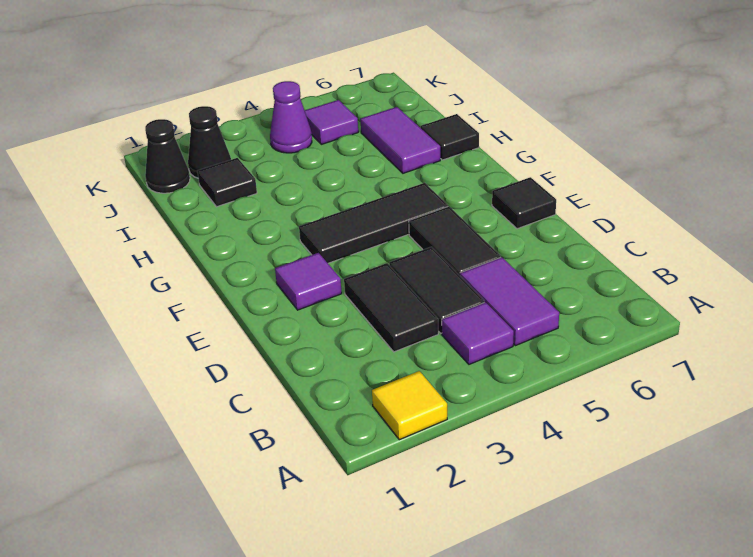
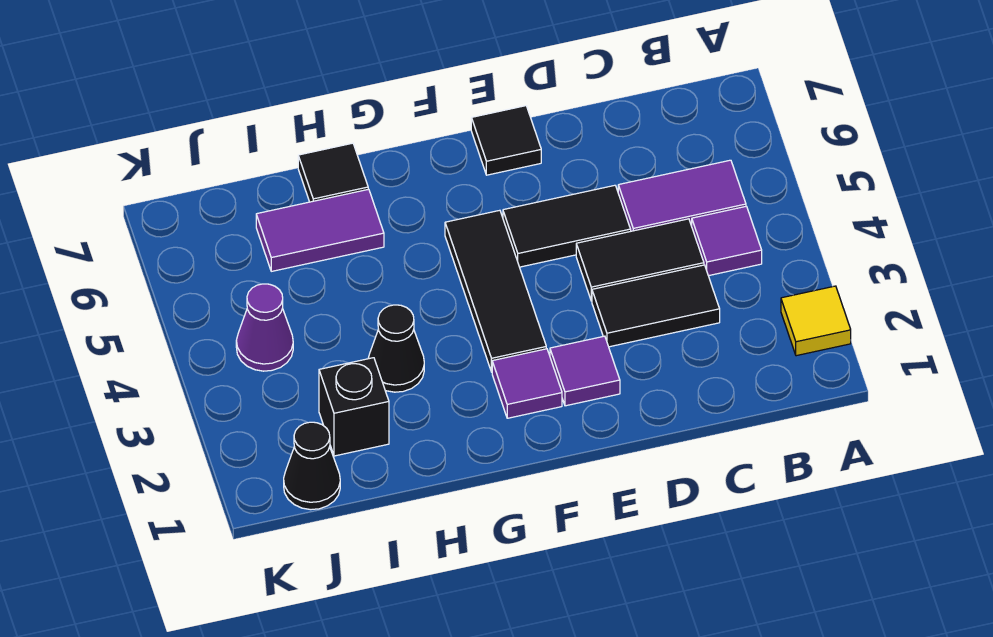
black 1x1 tile [197,158,257,207] -> black 1x1 brick [319,358,389,456]
black 1x1 cone [188,106,231,178] -> black 1x1 cone moved to [368,305,424,392]
purple 1x1 tile [305,100,358,144] -> purple 1x1 tile moved to [492,349,562,418]

